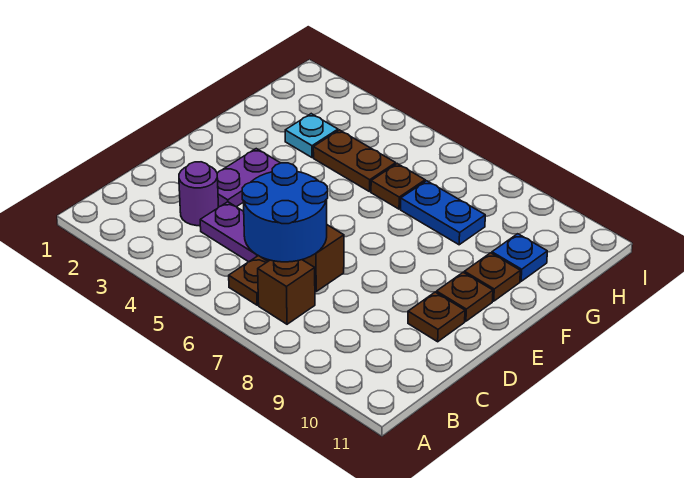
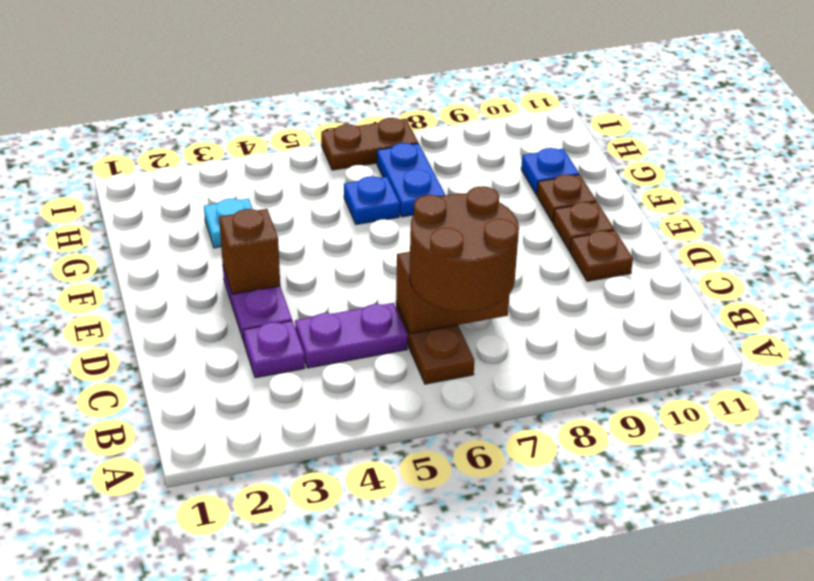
blue 2x2 round brick [242,163,328,262] -> brown 2x2 round brick [409,186,519,311]
brown 1x1 brick [258,260,315,324] -> brown 1x1 brick moved to [219,209,280,294]
purple 1x1 round brick [179,162,218,226] -> purple 1x1 plate [243,321,305,378]
brown 1x2 plate [313,130,396,192] -> brown 1x2 plate moved to [321,118,418,170]
brown 1x1 plate [371,164,425,209] -> blue 1x1 plate [344,176,400,224]
blue 1x2 plate [401,181,485,245] -> blue 1x2 plate turned to [377,143,445,217]

